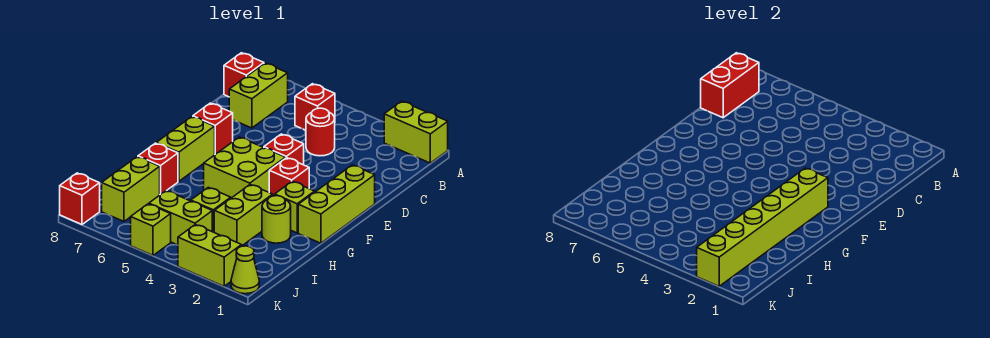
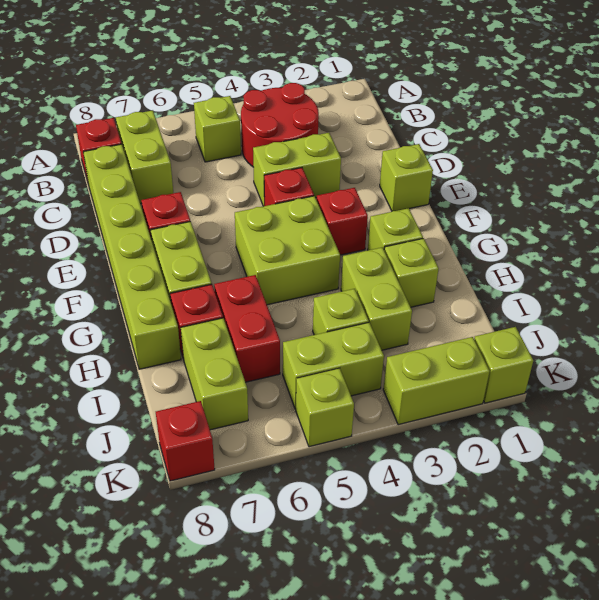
lime 1x2 brick [384,101,448,163] -> lime 1x2 brick moved to [253,133,341,206]
red 1x1 brick [295,84,335,130] -> lime 1x1 brick [194,96,241,162]
red 1x2 brick [701,53,759,118] -> red 1x2 brick moved to [214,275,280,382]
red 1x1 round brick [306,108,335,156] -> red 2x2 round brick [241,83,319,167]
lime 1x3 brick [298,165,375,243] -> lime 1x1 brick [380,144,433,211]
lime 1x6 brick [697,168,828,286] -> lime 1x6 brick moved to [83,144,181,369]
lime 1x1 round brick [262,196,291,243] -> lime 1x1 brick [384,238,439,307]
lime 1x1 cone [231,246,259,294] -> lime 1x1 brick [474,327,533,403]

